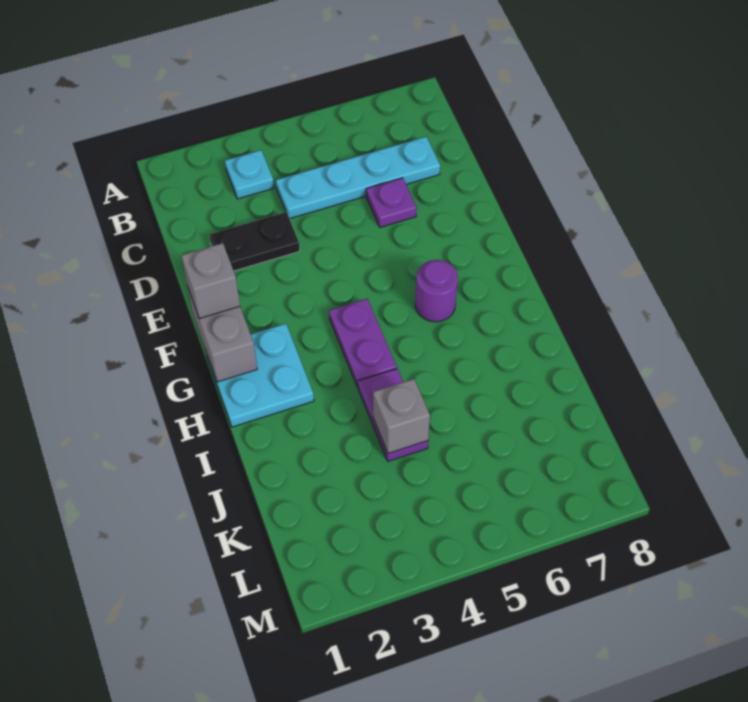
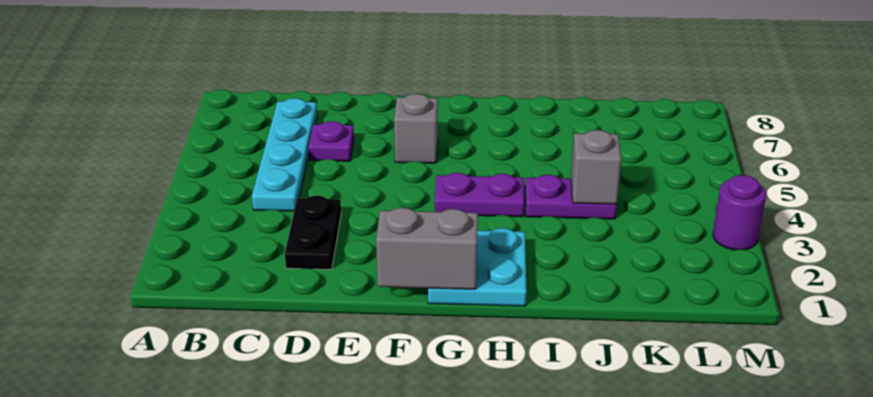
cyan 1x1 plate [225,150,274,199] -> none
grey 1x1 brick [181,243,240,319] -> grey 1x1 brick moved to [394,94,438,163]
purple 1x1 round brick [415,260,458,322] -> purple 1x1 round brick moved to [713,175,766,250]

